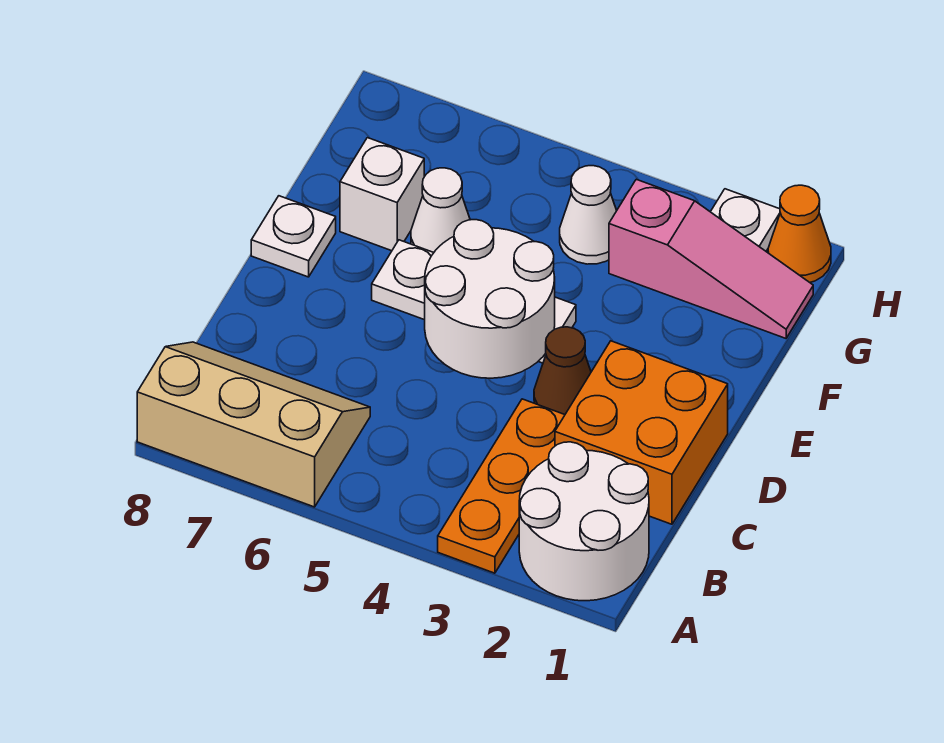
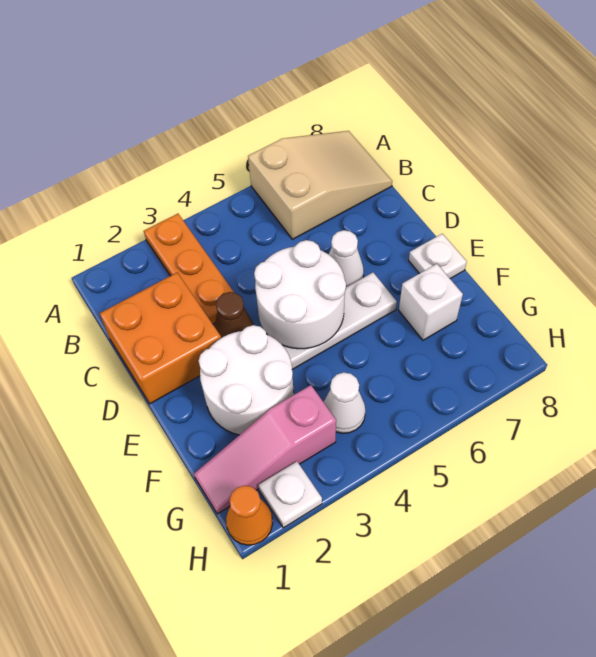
white 2x2 round brick [519,442,649,601] -> white 2x2 round brick moved to [199,325,294,435]
tan 2x3 slope [137,342,370,507] -> tan 2x3 slope turned to [248,131,392,239]
white 1x1 cone [411,168,470,252] -> white 1x1 cone moved to [329,230,364,287]

